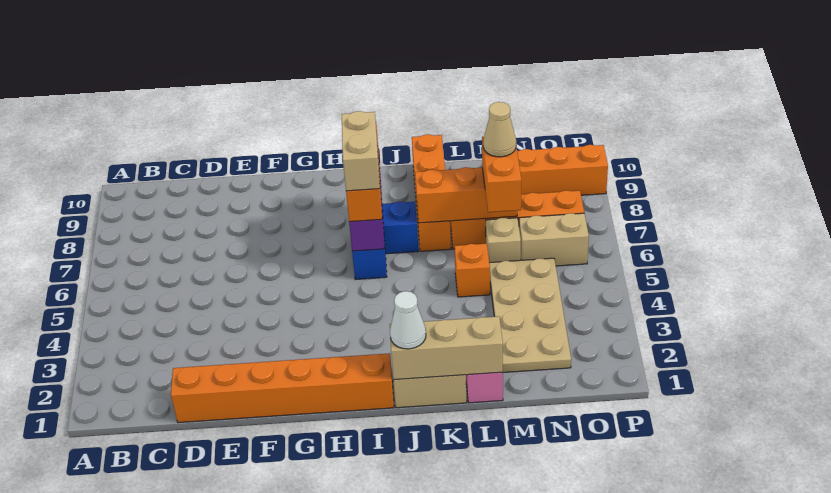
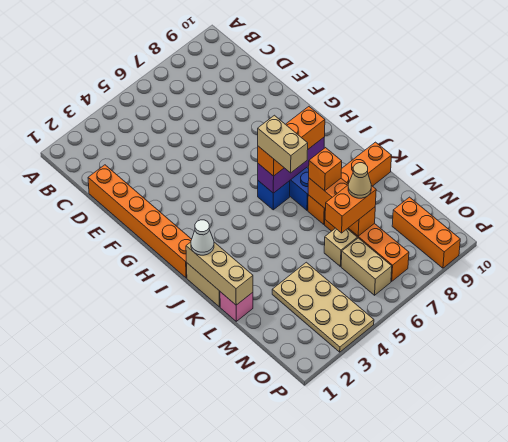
tan 1x2 brick [342,111,380,191] -> tan 1x2 brick turned to [258,115,308,173]
orange 1x1 brick [455,244,490,297] -> orange 1x1 brick moved to [309,148,342,191]
tan 2x4 plate [489,258,571,373] -> tan 2x4 plate turned to [272,262,374,352]

